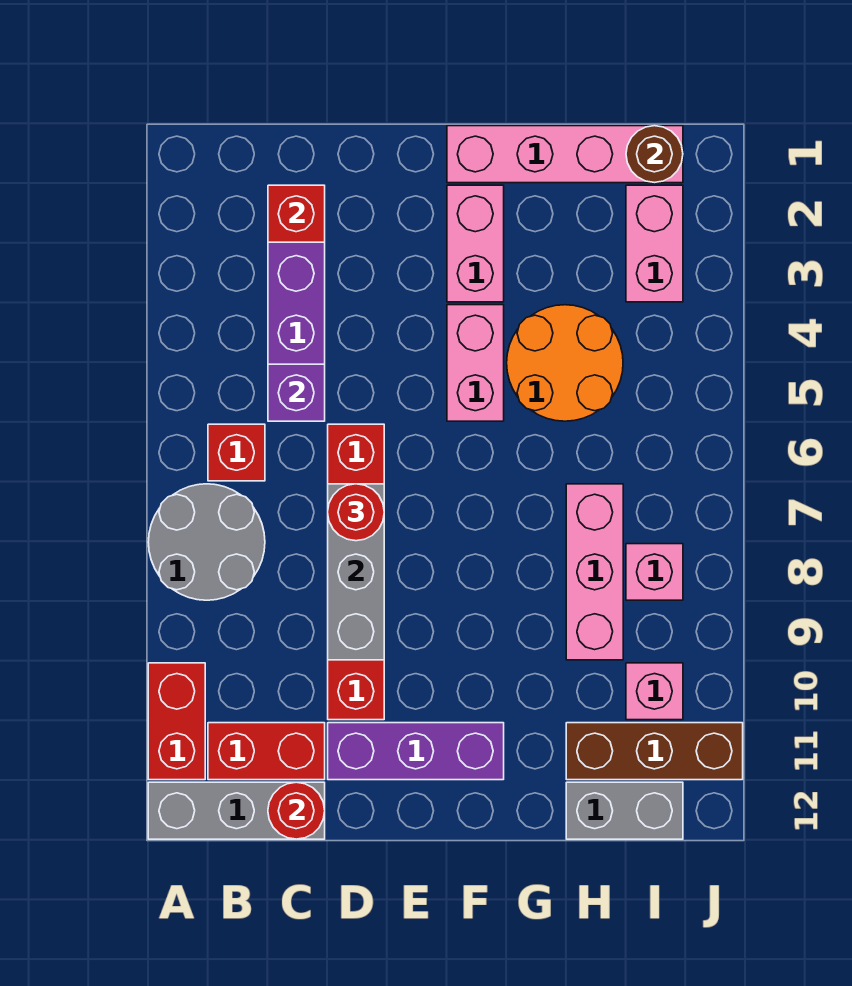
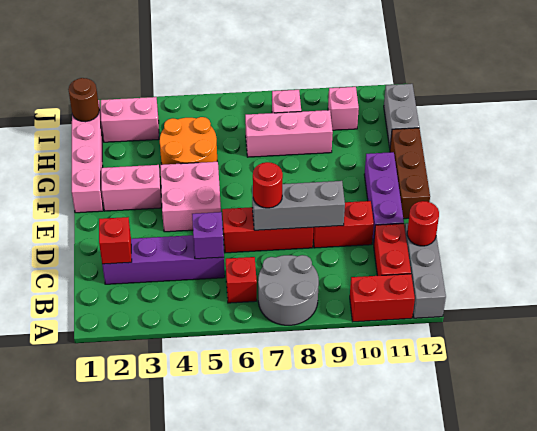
pink 1x2 brick [447,305,504,421] -> pink 2x2 brick [160,162,221,232]
brown 1x3 brick [566,723,743,780] -> brown 1x3 brick moved to [390,128,430,219]

